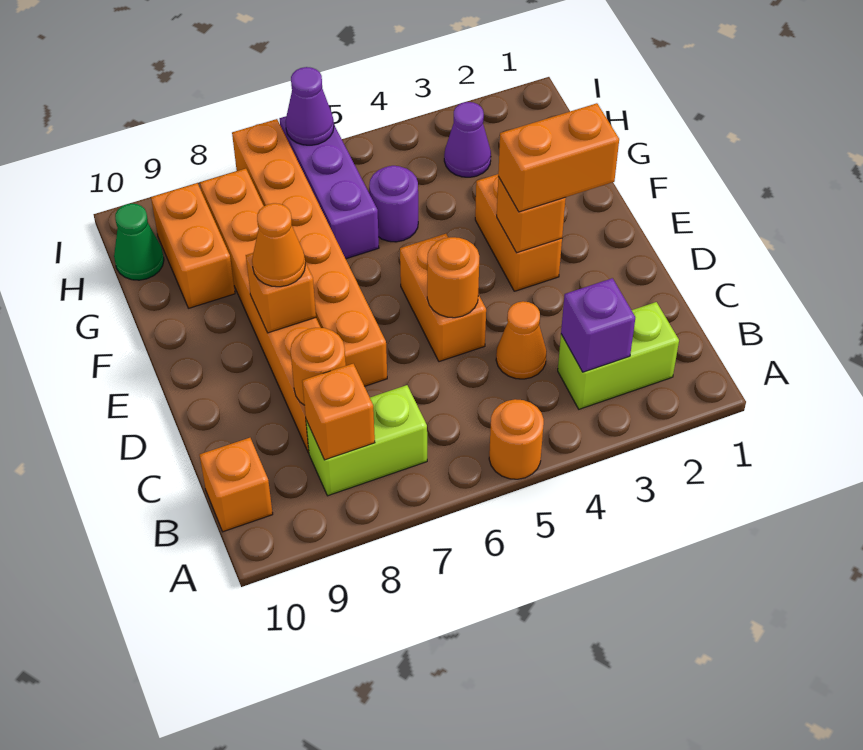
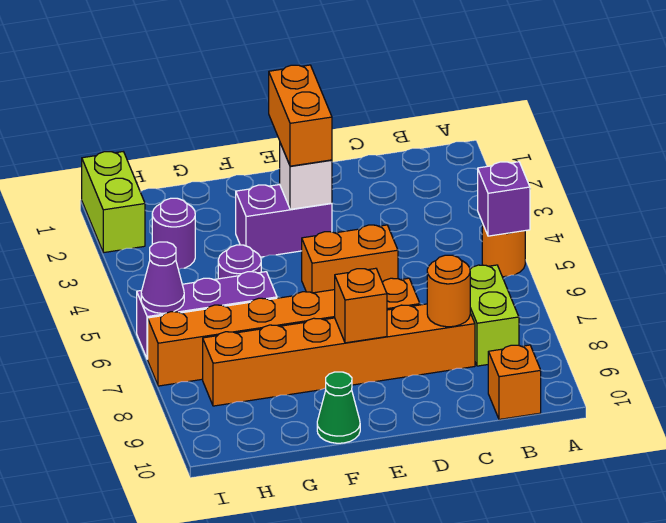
lime 1x2 brick [558,302,679,409] -> lime 1x2 brick moved to [82,152,145,253]
purple 1x1 brick [561,278,635,372] -> purple 1x1 brick moved to [478,162,530,236]
orange 1x1 brick [302,364,375,460] -> none
orange 1x1 cone [496,301,547,379] -> none
orange 1x1 round brick [427,237,479,318] -> none
orange 1x2 brick [475,174,562,291] -> purple 1x2 brick [236,185,332,257]
orange 1x1 brick [497,177,566,253] -> white 1x1 brick [280,143,332,209]
orange 1x1 cone [252,203,305,287] -> none
orange 1x2 brick [151,183,235,308] -> none
purple 1x1 cone [444,102,491,177] -> purple 1x1 round brick [152,198,195,269]
green 1x1 cone [114,203,164,280] -> green 1x1 cone moved to [317,372,360,443]

